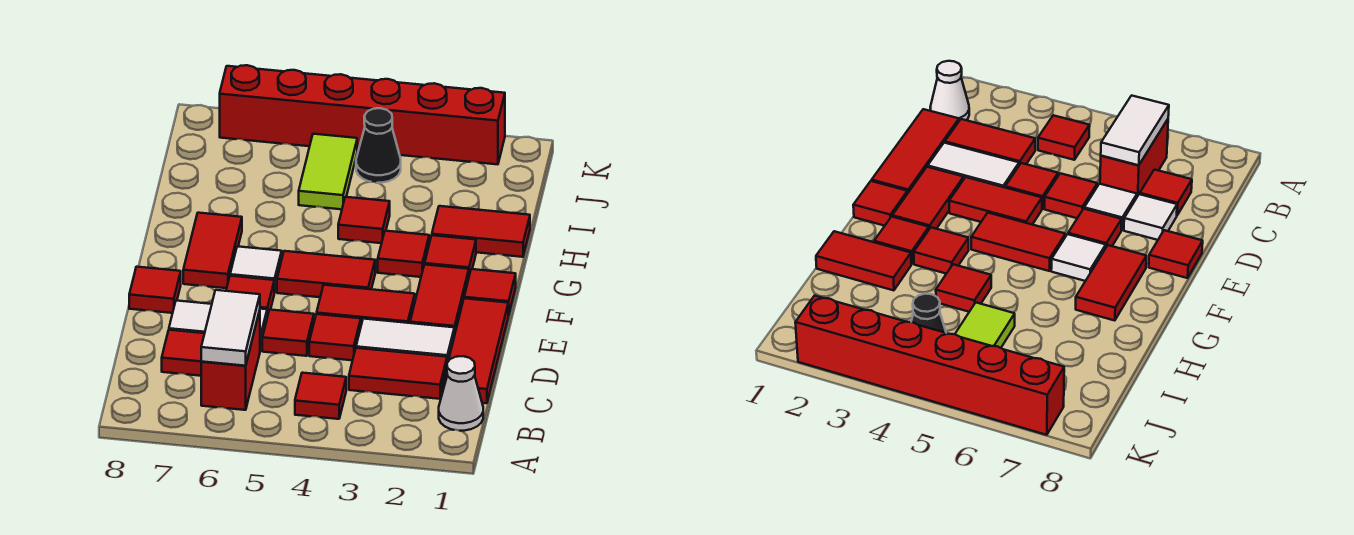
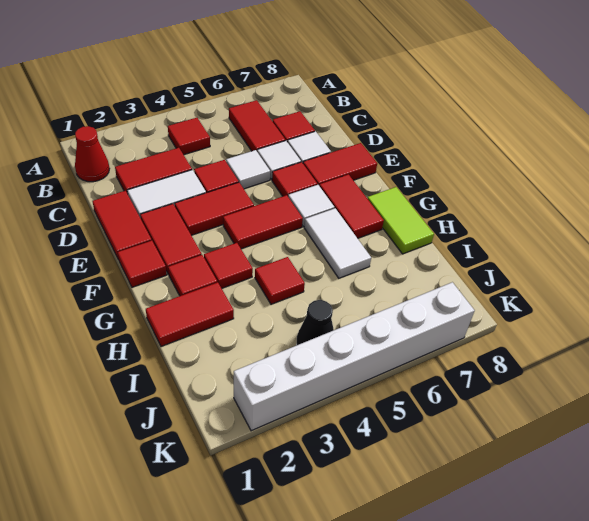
white 1x1 cone [439,356,483,431] -> red 1x1 cone [75,126,110,182]
red 1x2 brick [201,310,260,410] -> red 1x2 tile [229,100,285,151]
white 1x2 tile [201,290,260,366] -> white 1x2 tile moved to [304,208,371,278]
red 1x3 tile [442,298,508,403] -> red 1x2 tile [93,191,152,260]
red 1x1 tile [262,310,314,356] -> white 1x1 tile [226,150,270,189]
red 1x1 tile [129,267,181,313] -> red 1x2 tile [303,143,377,186]
lime 1x2 tile [299,134,357,209] -> lime 1x2 tile moved to [367,187,434,254]
red 1x6 brick [220,65,505,164] -> white 1x6 brick [234,282,475,431]

